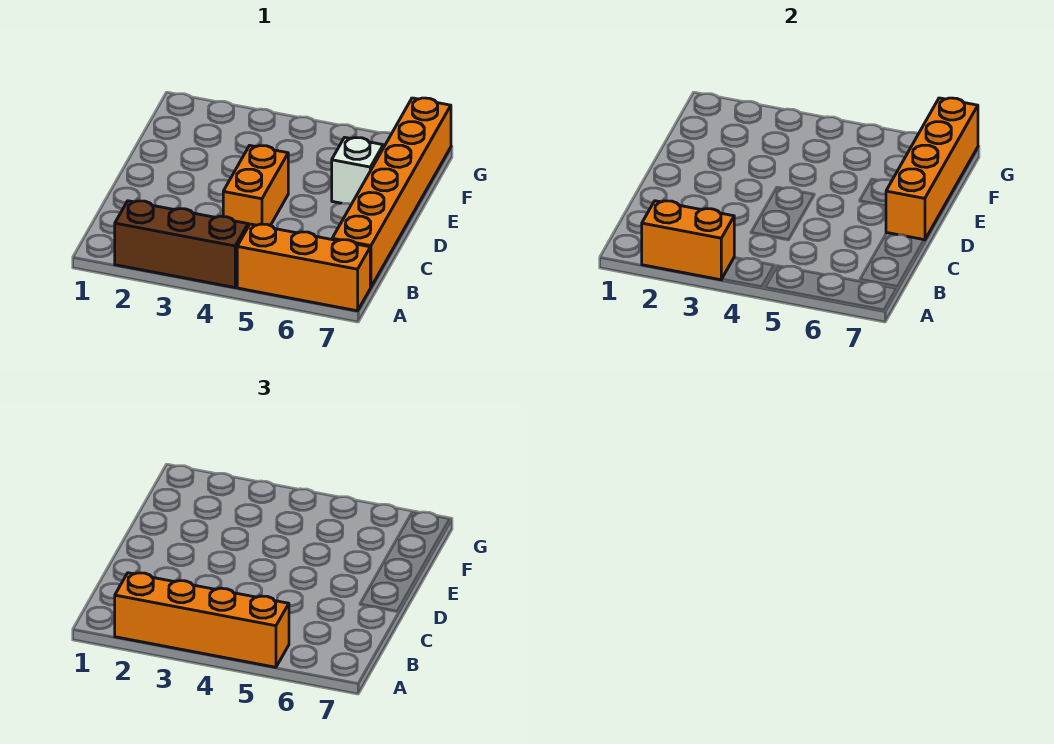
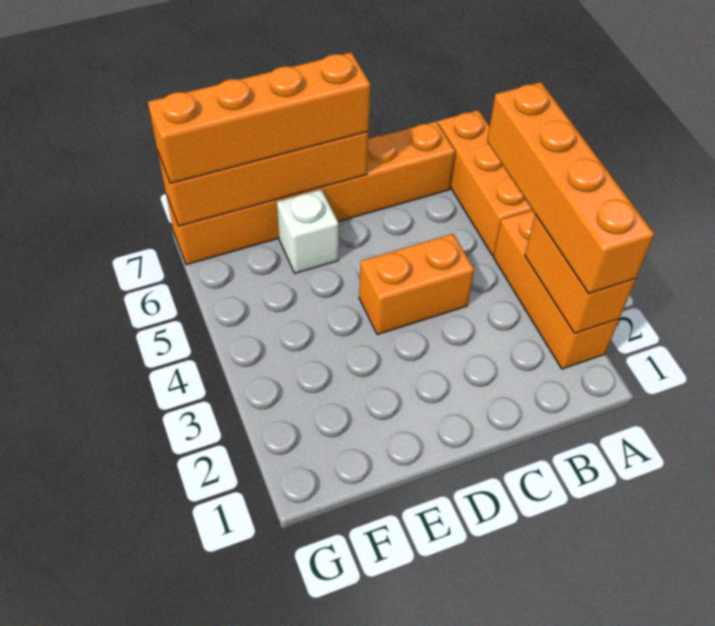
brown 1x3 brick [115,201,248,288] -> orange 1x3 brick [493,210,619,369]
none -> orange 1x4 brick [148,52,370,184]

